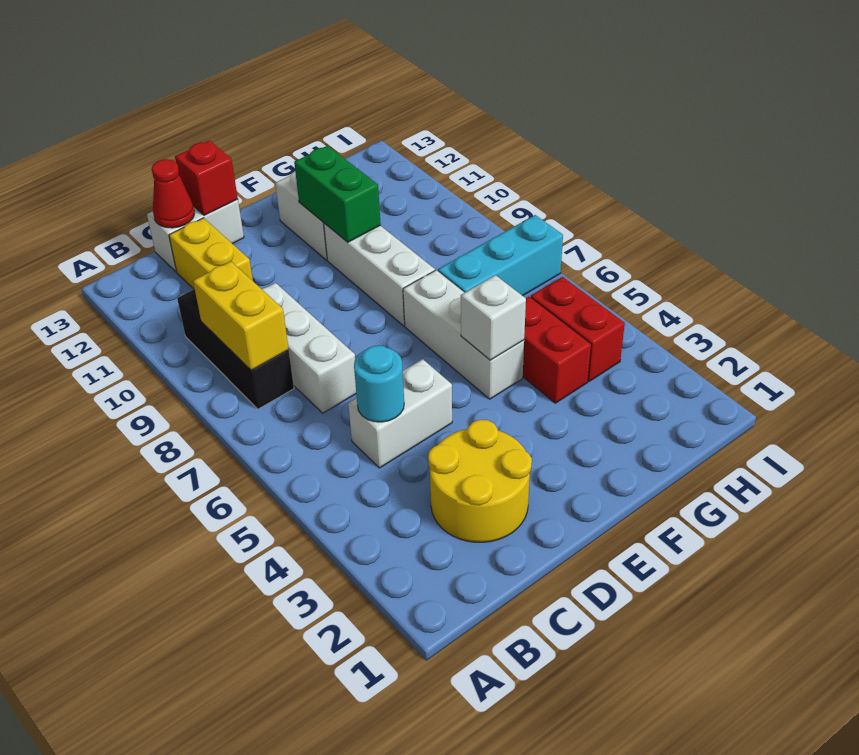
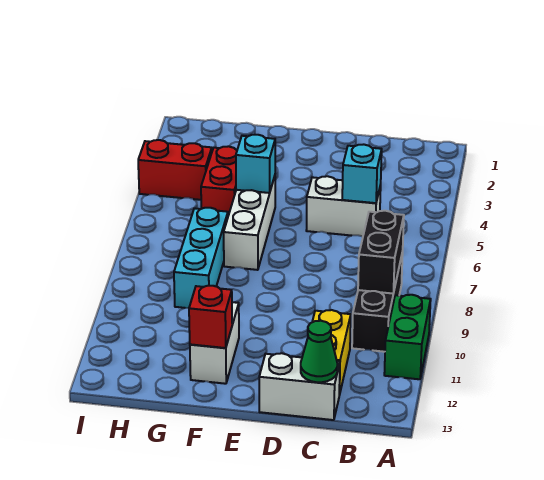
yellow 1x2 brick [193,261,289,370] -> black 1x2 brick [358,211,404,294]
yellow 2x2 round brick [428,420,532,542] -> none
cyan 1x1 round brick [354,346,404,422] -> cyan 1x1 brick [342,144,382,203]
white 1x3 brick [262,283,356,413] -> none
red 1x1 cone [151,159,195,228] -> green 1x1 cone [301,321,337,382]
red 1x1 brick [175,140,238,216] -> red 1x1 brick moved to [189,286,232,348]
white 1x1 brick [461,275,526,360] -> cyan 1x1 brick [236,135,275,193]
white 1x3 brick [324,223,435,326] -> none
green 1x2 brick [294,146,381,242] -> green 1x2 brick moved to [384,295,431,379]
cyan 1x3 brick [438,215,563,296] -> cyan 1x3 brick turned to [174,208,228,308]
red 1x2 brick [531,277,625,381] -> red 1x2 brick turned to [138,140,212,200]

